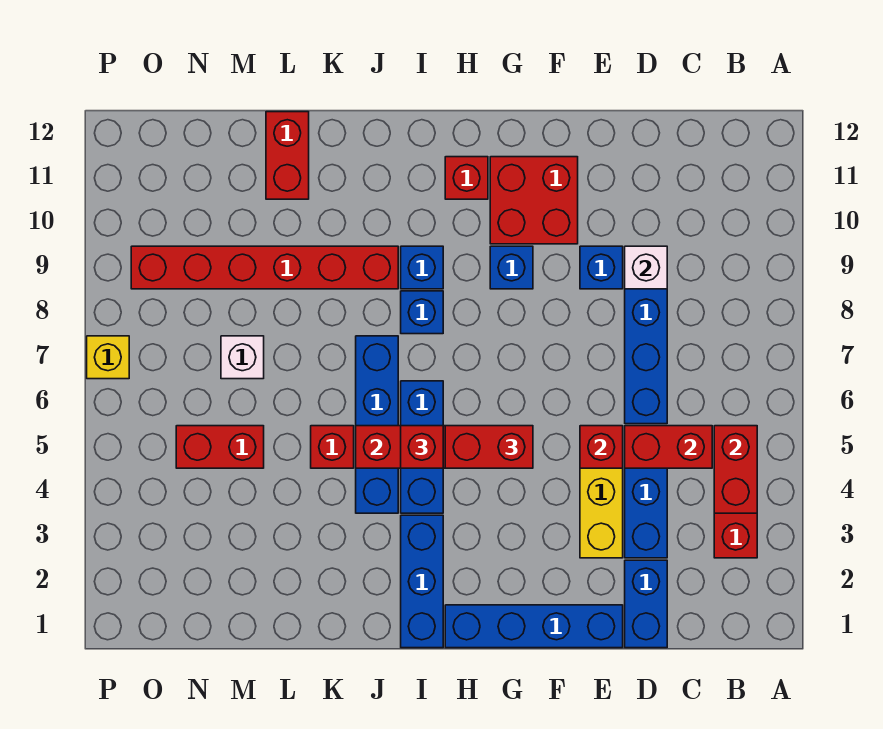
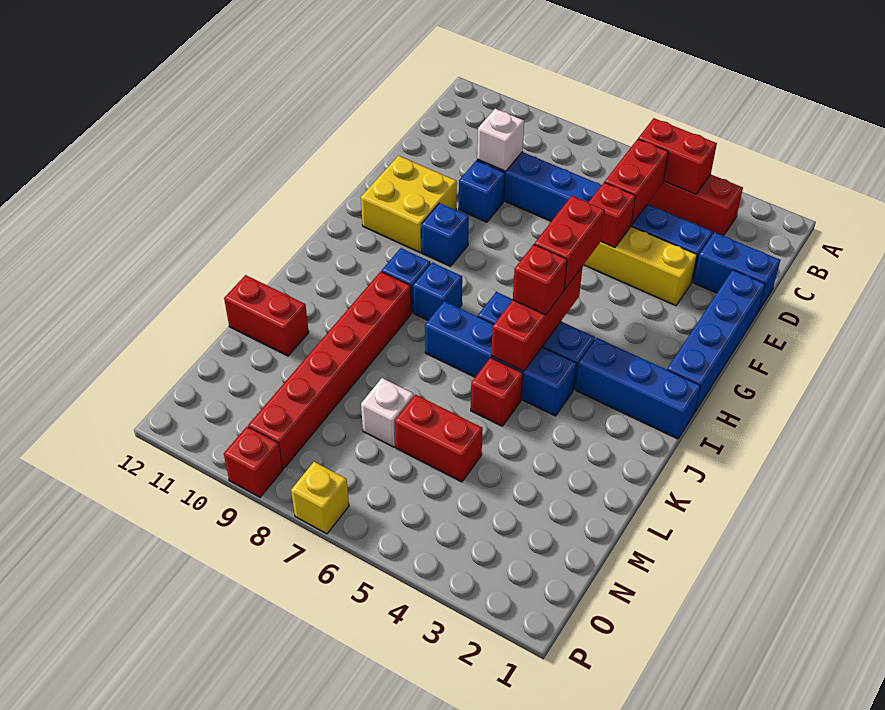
red 2x2 brick [490,157,578,244] -> yellow 2x2 brick [361,156,457,252]
red 1x1 brick [445,157,488,199] -> red 1x1 brick moved to [224,427,283,497]
red 1x2 brick [176,426,264,468] -> red 1x2 brick turned to [395,395,483,482]

